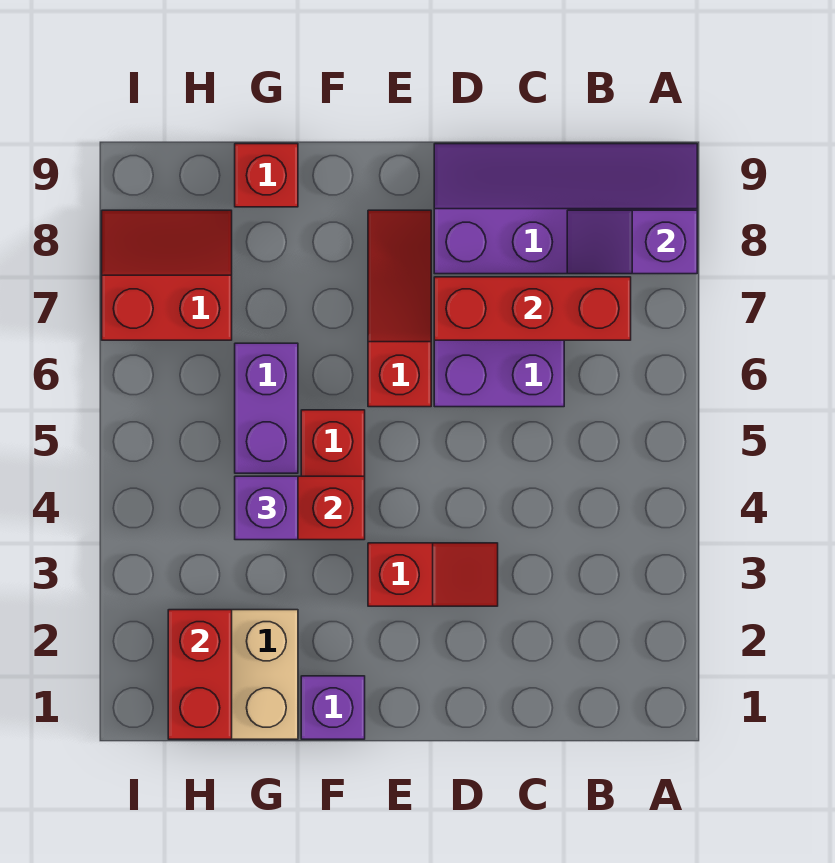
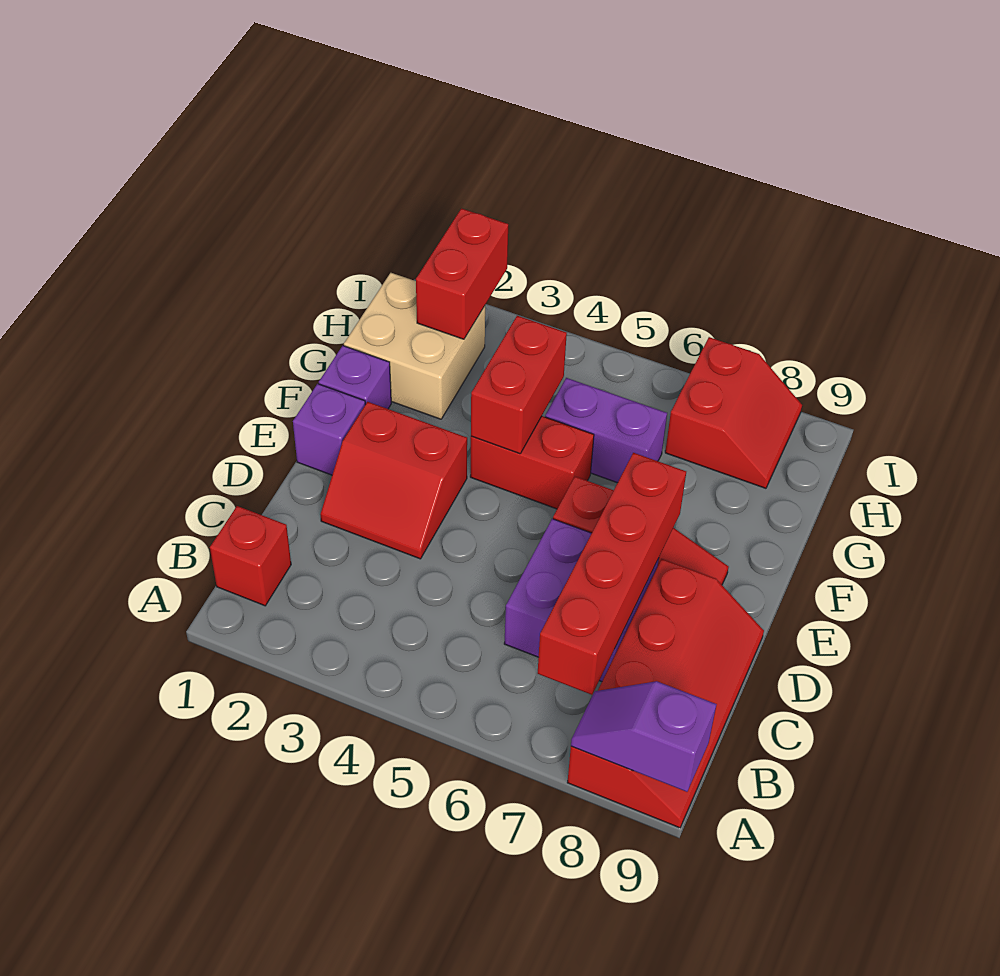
purple 2x4 slope [434,144,697,274] -> red 2x4 slope [567,559,764,828]
purple 1x2 slope [567,210,697,274] -> purple 1x2 slope turned to [571,681,717,792]
red 1x3 brick [434,277,631,340] -> red 1x4 brick [538,453,686,695]
red 1x2 slope [368,543,498,606] -> red 2x2 slope [320,402,467,559]
purple 1x1 brick [235,476,298,540] -> purple 1x1 brick moved to [293,384,365,475]
red 1x1 brick [235,144,298,207] -> red 1x1 brick moved to [210,506,291,606]
red 1x2 brick [168,610,232,739] -> red 1x2 brick turned to [416,209,508,339]

